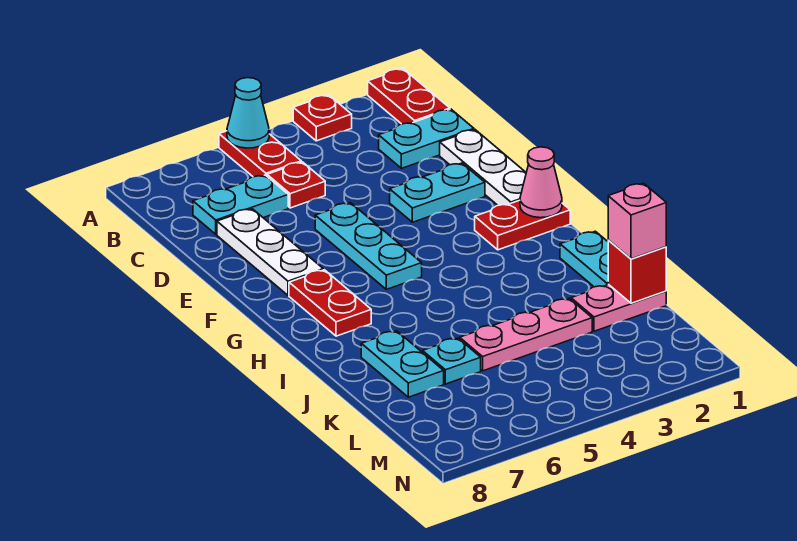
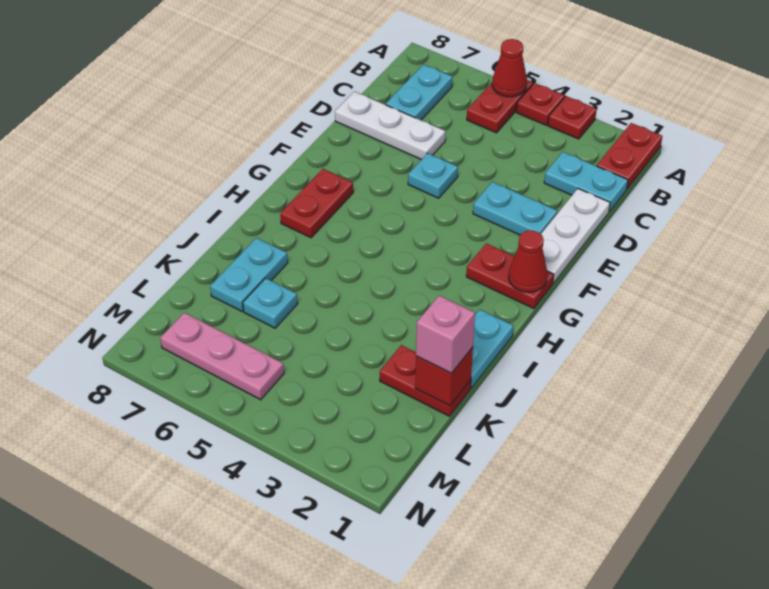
cyan 1x1 cone [227,78,269,148] -> red 1x1 cone [492,39,527,97]
red 1x1 plate [267,162,325,208] -> red 1x1 plate moved to [516,83,564,125]
cyan 1x2 plate [193,175,288,234] -> cyan 1x2 plate turned to [386,64,452,120]
white 1x3 plate [217,209,323,295] -> white 1x3 plate turned to [335,91,446,160]
cyan 1x3 plate [315,203,422,289] -> cyan 1x1 plate [408,153,458,198]
pink 1x1 cone [520,147,562,218] -> red 1x1 cone [509,230,547,292]
pink 1x2 plate [571,284,666,331] -> red 1x2 plate [380,345,471,416]
pink 1x3 plate [460,299,592,371] -> pink 1x3 plate moved to [160,313,284,400]

